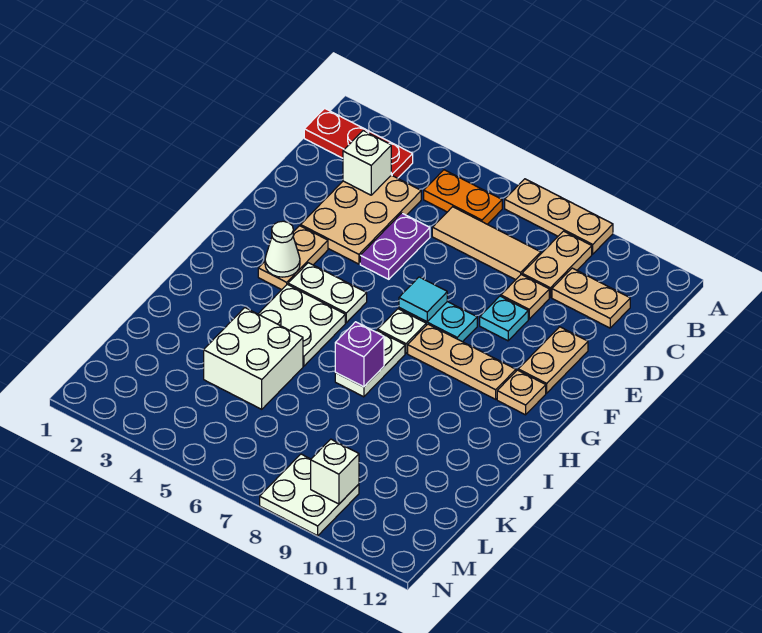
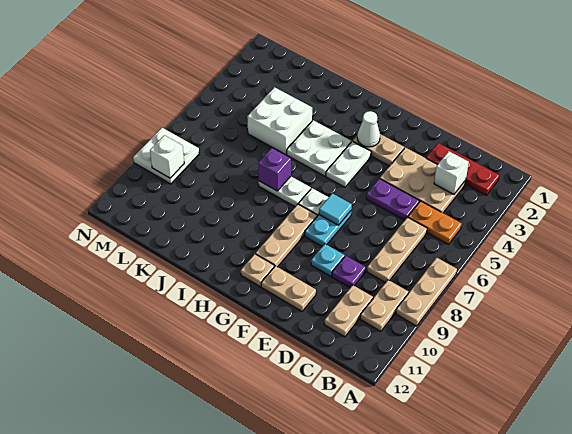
red 1x3 plate [304,108,413,178] -> red 1x3 plate turned to [426,143,499,195]
orange 1x2 plate [424,170,502,224] -> orange 1x2 plate turned to [408,201,462,244]
tan 1x2 plate [522,231,592,297] -> tan 1x2 plate turned to [360,280,408,331]
tan 1x3 tile [432,207,541,280] -> tan 1x3 plate [367,217,427,283]
tan 1x1 plate [501,275,549,319] -> purple 1x1 plate [332,256,366,288]

